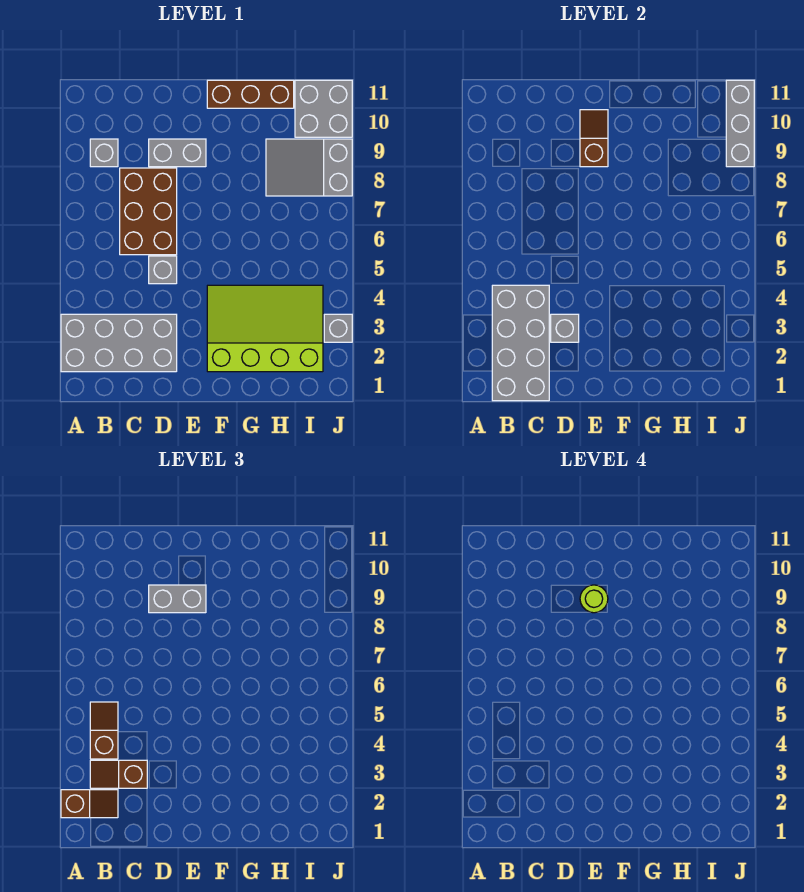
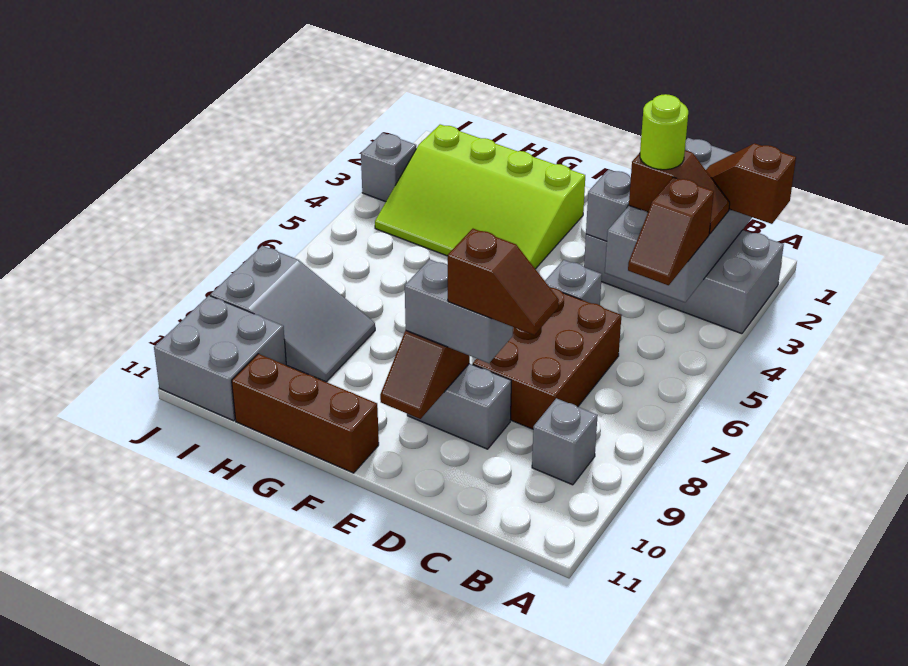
none -> brown 1x2 slope [448,229,559,335]
lime 1x1 round brick [580,585,608,613] -> lime 1x1 round brick moved to [640,94,688,170]
grey 1x3 brick [726,80,754,167] -> none

